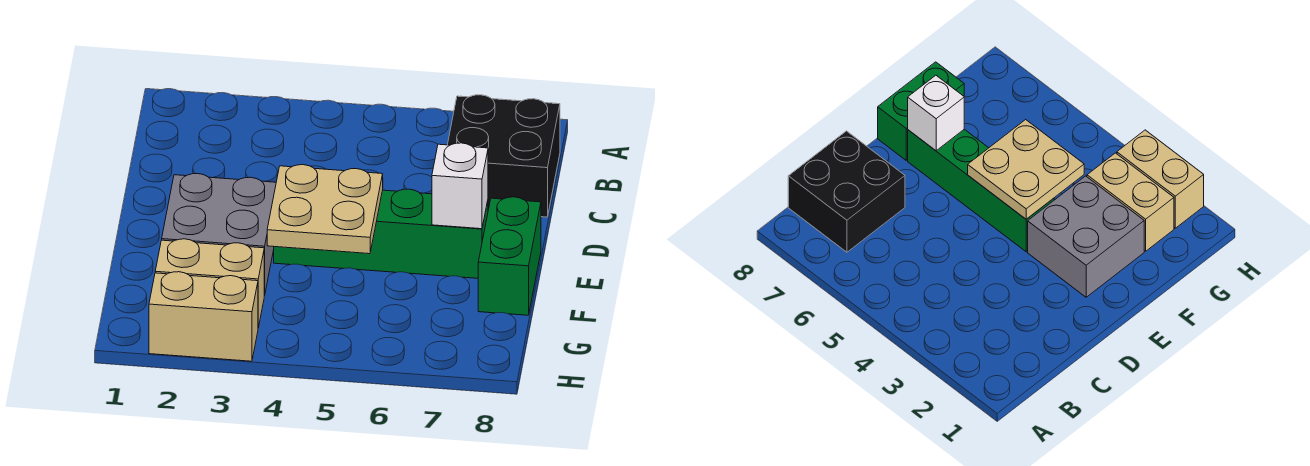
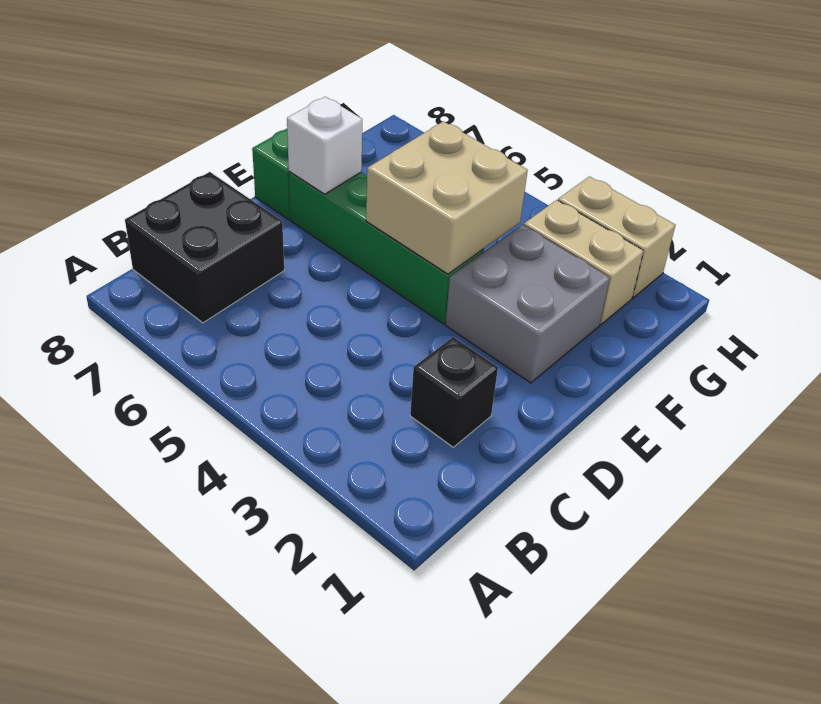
none -> black 1x1 brick [410,337,498,447]
tan 2x2 plate [267,165,383,254] -> tan 2x2 brick [366,121,528,274]

